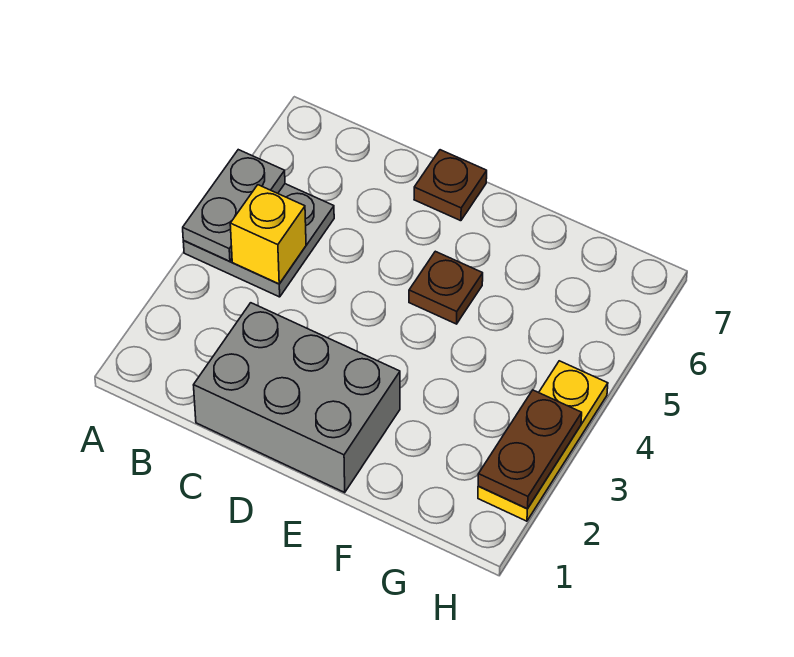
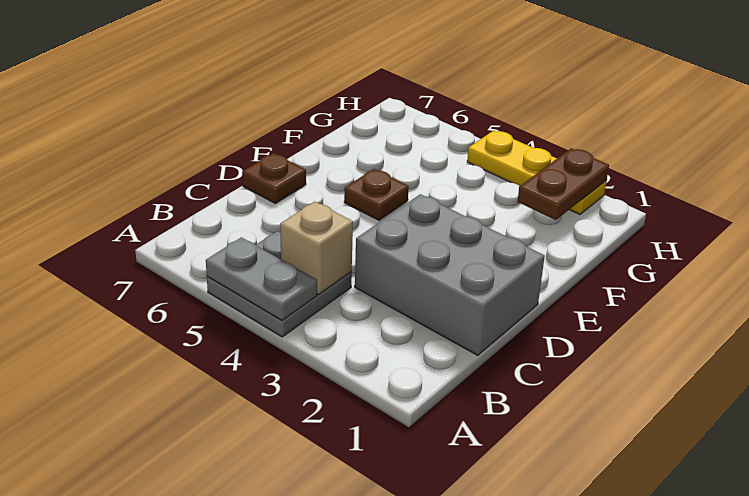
yellow 1x1 brick [230,185,306,284] -> tan 1x1 brick [280,202,353,295]
grey 2x3 brick [194,303,400,492] -> grey 2x3 brick turned to [355,194,545,355]
brown 1x2 plate [478,390,582,509] -> brown 1x2 plate turned to [517,148,609,220]

